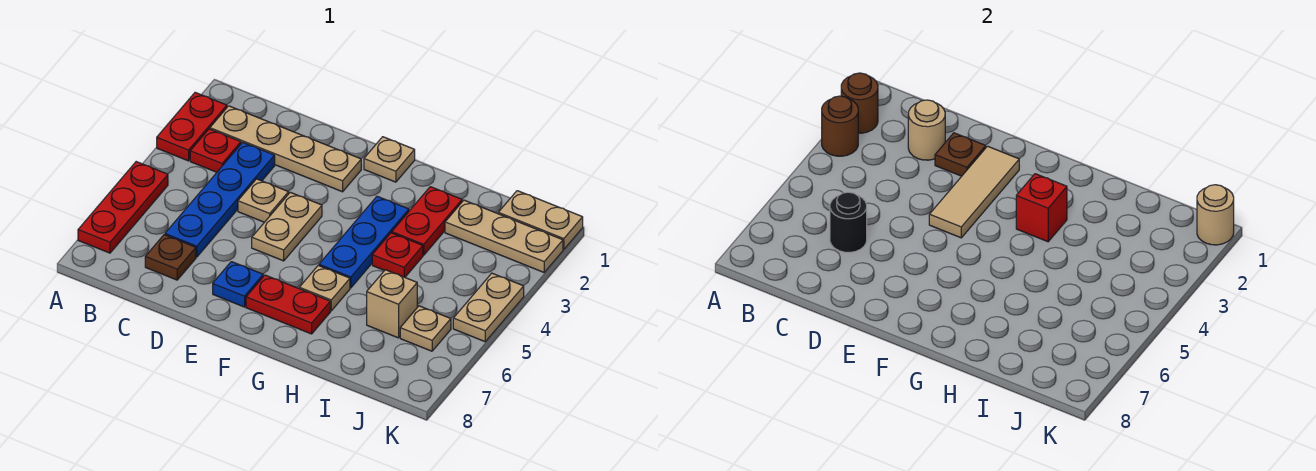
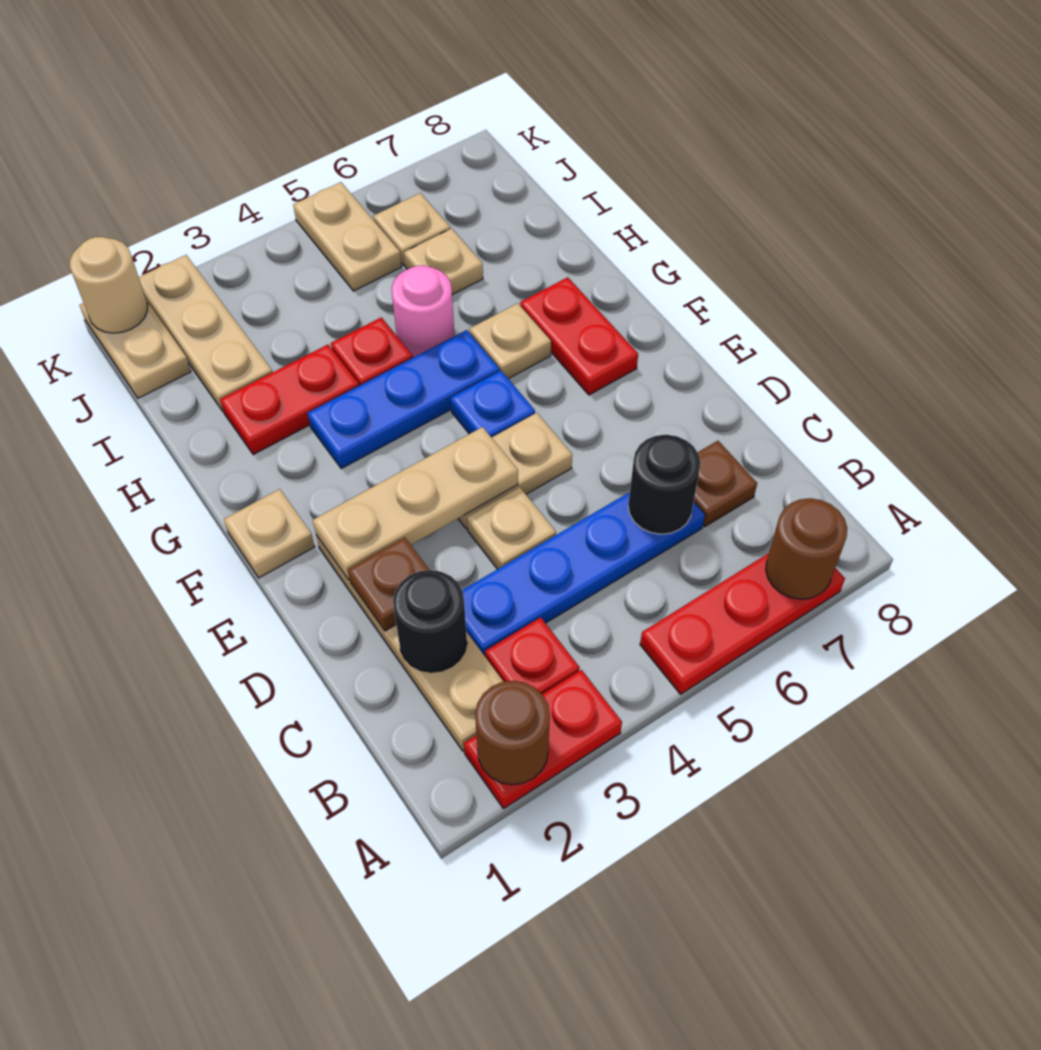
brown 1x1 round brick [822,96,858,156] -> brown 1x1 round brick moved to [766,498,847,599]
tan 1x1 round brick [908,100,945,160] -> black 1x1 round brick [393,570,467,672]
tan 1x3 tile [929,146,1019,238] -> tan 1x3 plate [313,427,518,580]
blue 1x1 plate [213,262,263,307] -> blue 1x1 plate moved to [451,371,535,438]
red 1x1 brick [1016,174,1067,242] -> none
none -> pink 1x1 round brick [391,266,455,358]
tan 1x1 brick [367,270,417,338] -> tan 1x1 plate [404,229,483,295]
tan 1x2 plate [453,273,524,342] -> tan 1x2 plate turned to [293,182,402,291]

